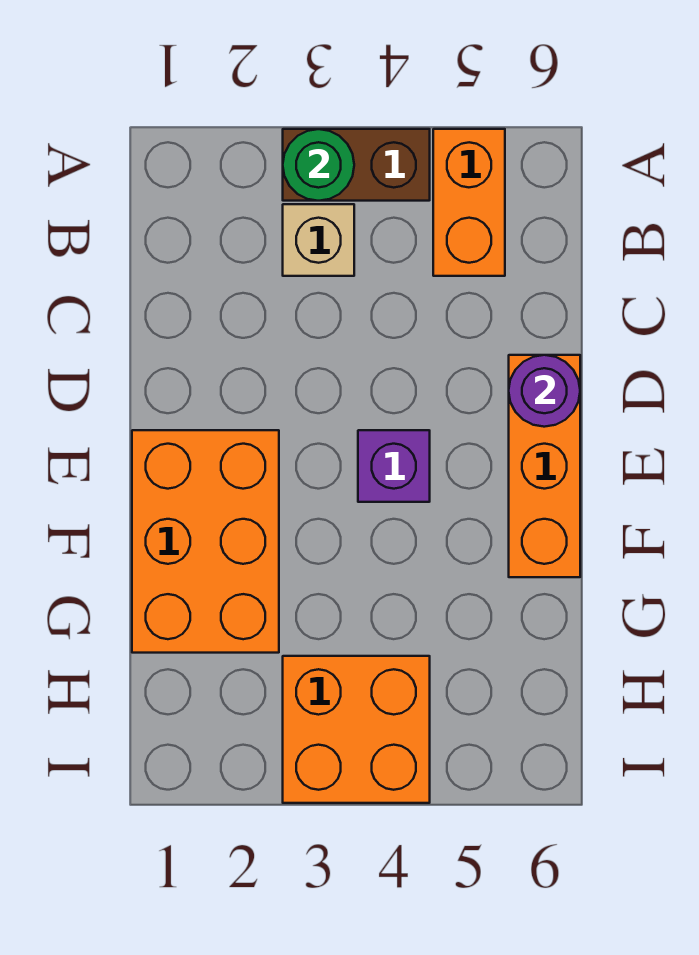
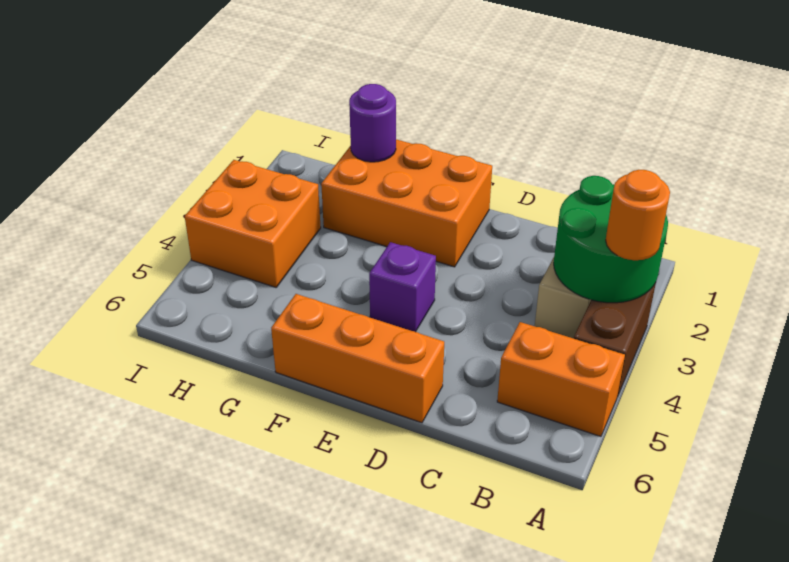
green 1x1 round brick [283,129,354,201] -> green 2x2 round brick [554,176,668,303]
none -> orange 1x1 round brick [606,170,670,260]
purple 1x1 round brick [509,355,580,427] -> purple 1x1 round brick moved to [349,84,396,162]

